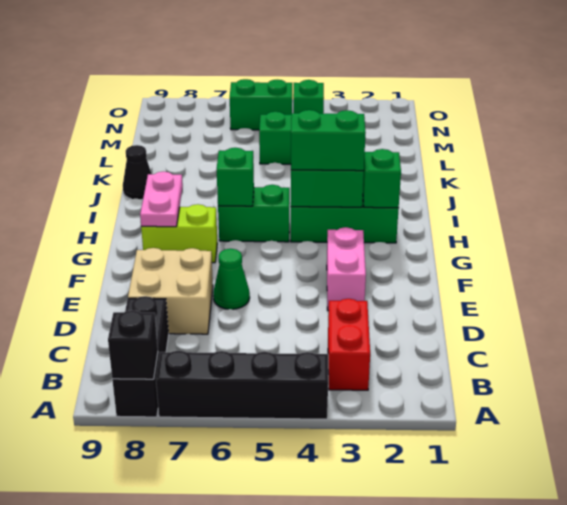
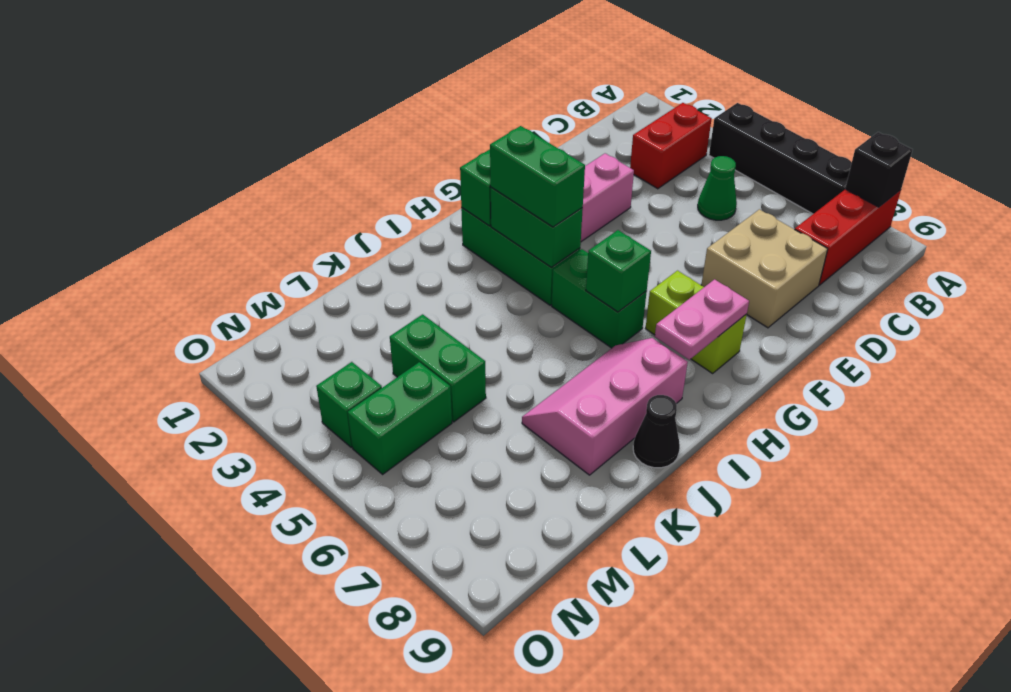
black 1x3 brick [112,296,169,417] -> red 1x3 brick [795,189,901,285]
green 1x1 cone [213,249,250,309] -> green 1x1 cone moved to [698,156,737,220]
none -> pink 2x3 slope [522,338,688,475]
green 1x2 brick [230,79,292,130] -> green 1x2 brick turned to [348,362,452,474]

